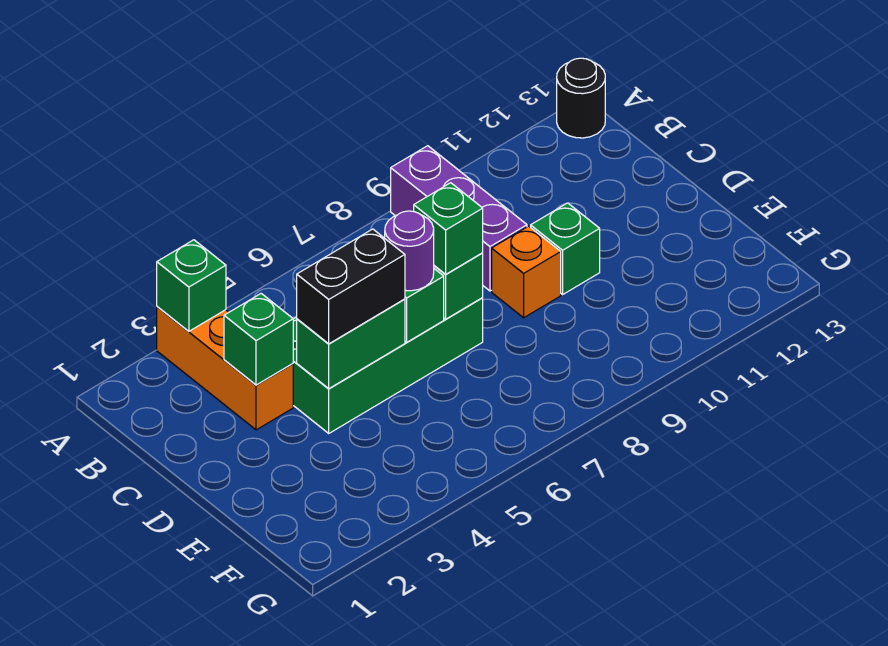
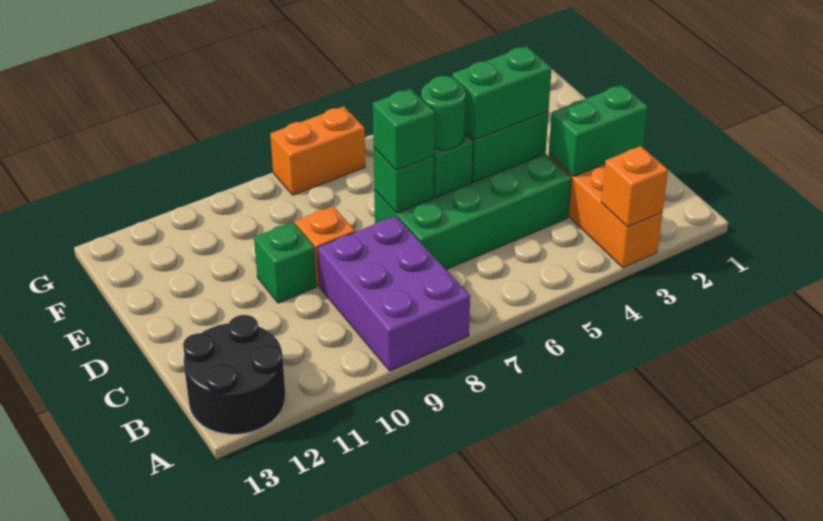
green 1x1 brick [157,240,226,331] -> orange 1x1 brick [601,146,668,227]
purple 1x3 brick [391,146,527,291] -> purple 2x3 brick [318,216,470,371]
black 1x1 round brick [557,58,605,138] -> black 2x2 round brick [183,315,285,434]
green 1x1 brick [224,294,293,385] -> green 1x2 brick [549,85,648,176]
black 1x2 brick [297,229,405,344] -> green 1x2 brick [452,46,552,140]
purple 1x1 round brick [385,211,434,291] -> green 1x1 round brick [421,76,466,150]
none -> orange 1x2 brick [270,106,365,195]

